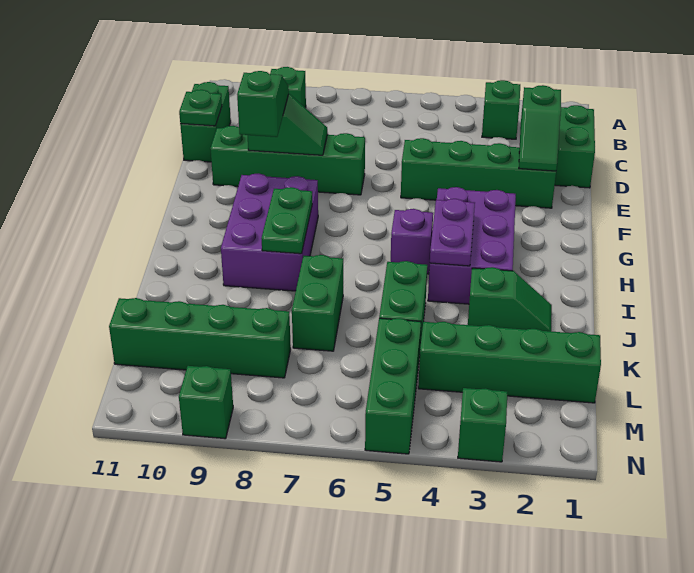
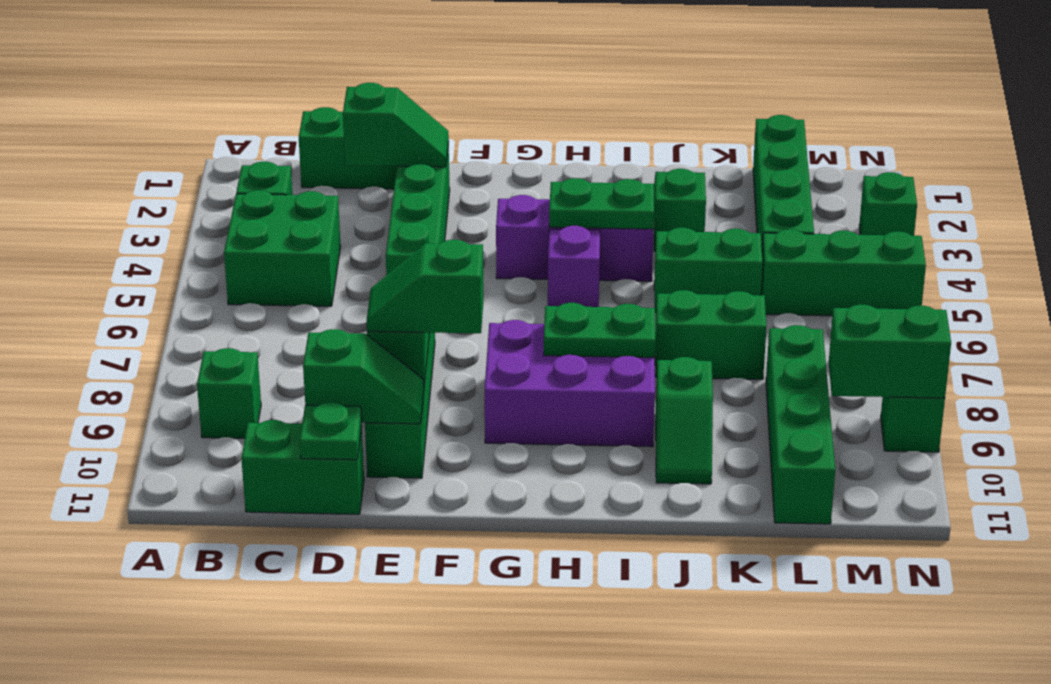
none -> green 2x2 brick [224,190,341,306]
none -> green 1x2 slope [303,329,424,424]
purple 2x3 brick [428,187,516,304] -> purple 1x3 brick [496,195,654,281]
purple 1x2 plate [430,199,475,266] -> green 1x2 plate [549,178,654,229]
none -> green 1x2 slope [656,357,713,484]
none -> green 1x2 brick [829,304,951,398]

